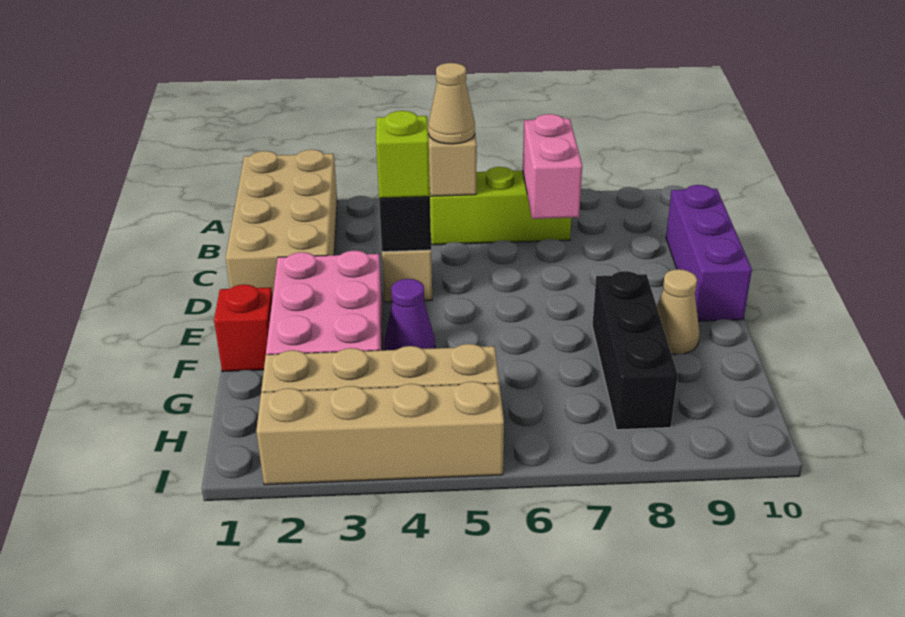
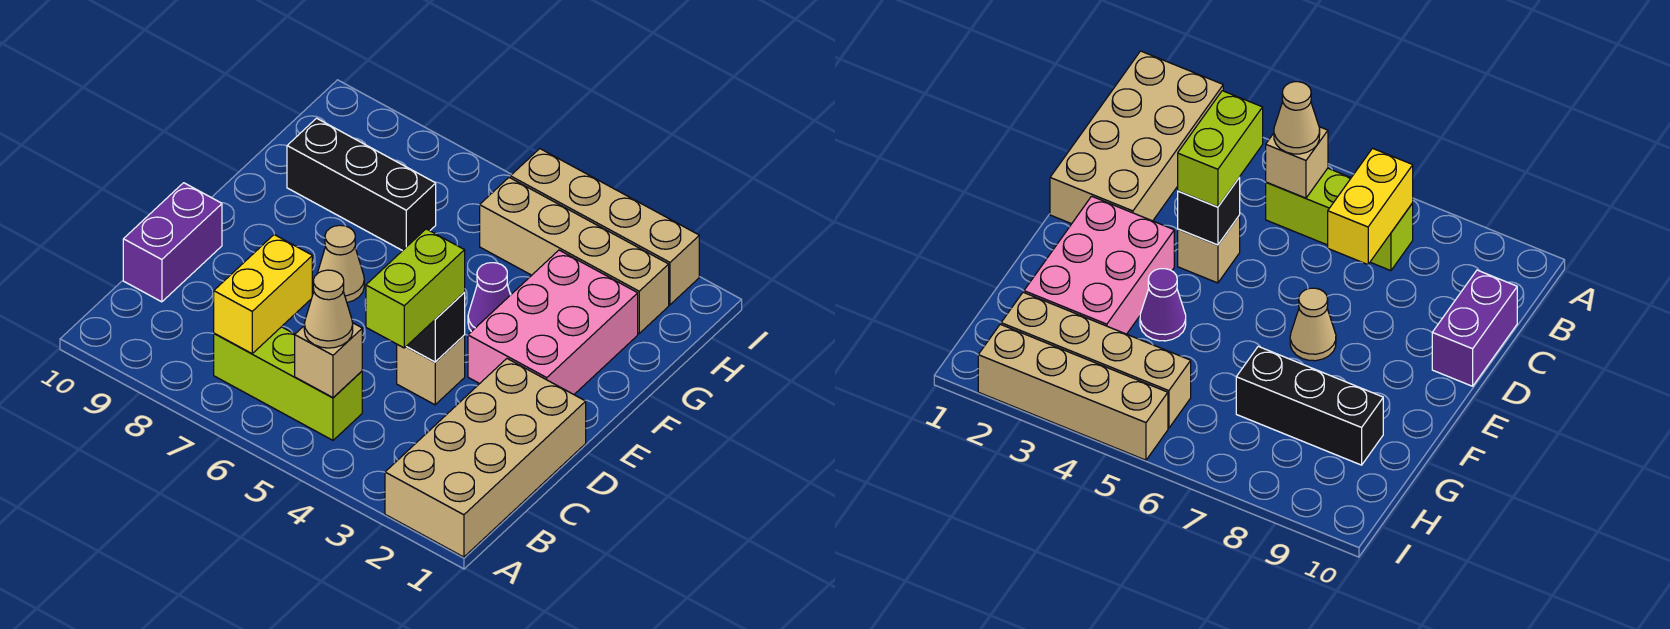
pink 1x2 brick [523,114,582,219] -> yellow 1x2 brick [214,235,312,354]
purple 1x3 brick [666,185,752,321] -> purple 1x2 brick [123,183,222,302]
lime 1x1 brick [376,111,430,198] -> lime 1x2 brick [366,229,465,348]
red 1x1 brick [214,284,273,372] -> none
black 1x3 brick [592,271,678,430] -> black 1x3 brick turned to [287,118,436,251]
tan 1x1 cone [657,269,700,354] -> tan 1x1 cone moved to [317,225,364,303]

